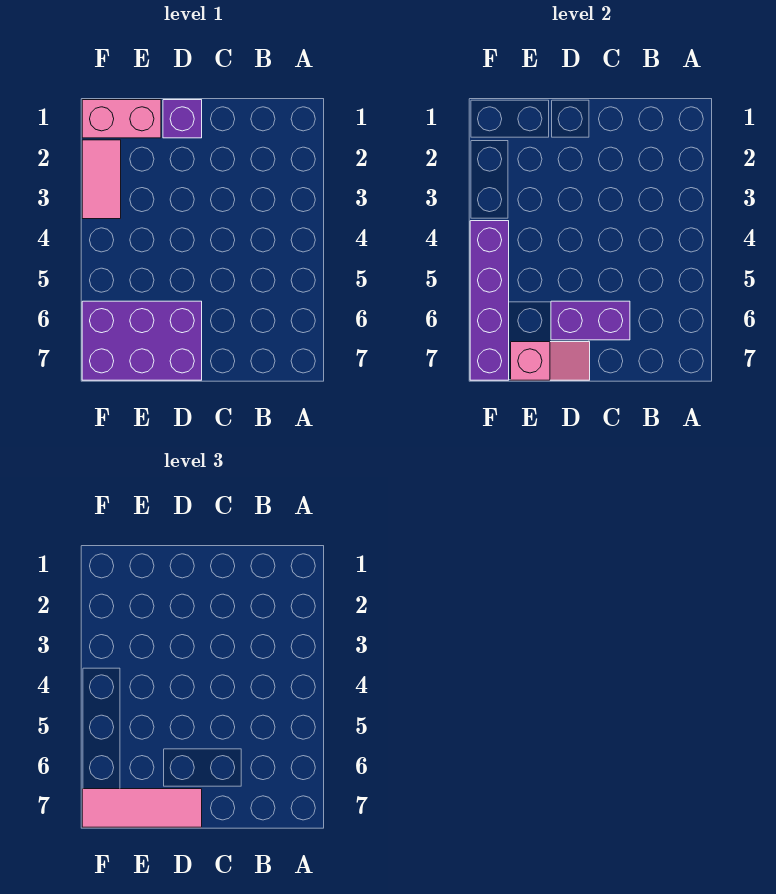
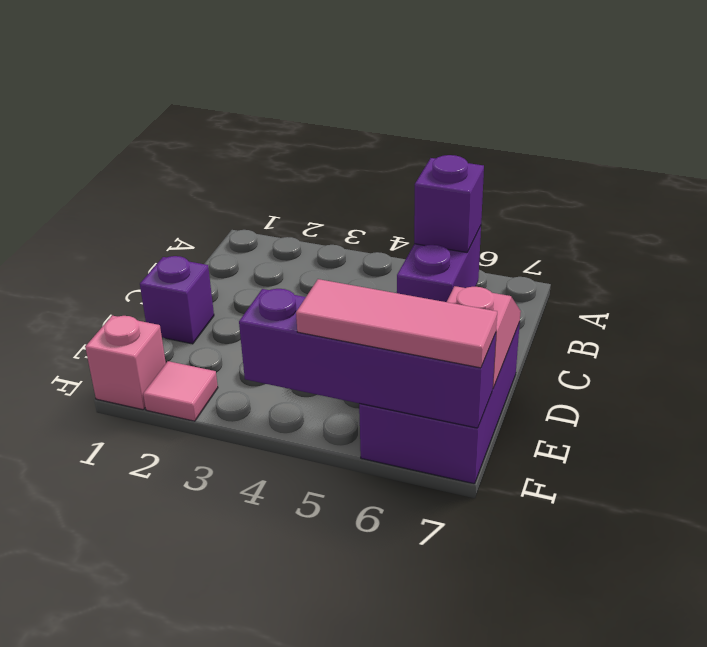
none -> purple 1x1 brick [414,155,484,252]
pink 1x3 tile [82,789,202,827] -> pink 1x3 tile turned to [296,279,497,368]
pink 1x2 brick [82,100,161,138] -> pink 1x1 brick [85,316,166,410]
pink 1x2 tile [82,140,121,219] -> pink 1x1 tile [143,361,218,421]

